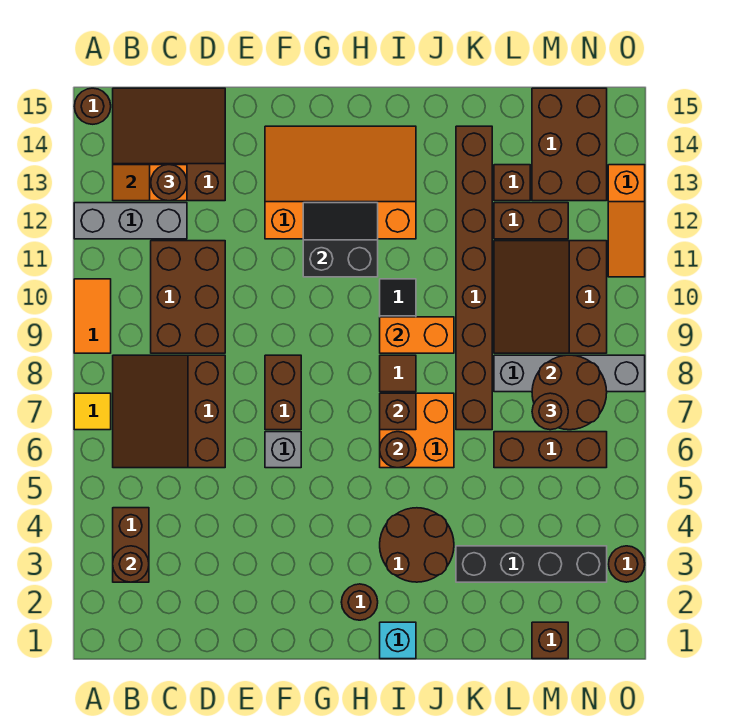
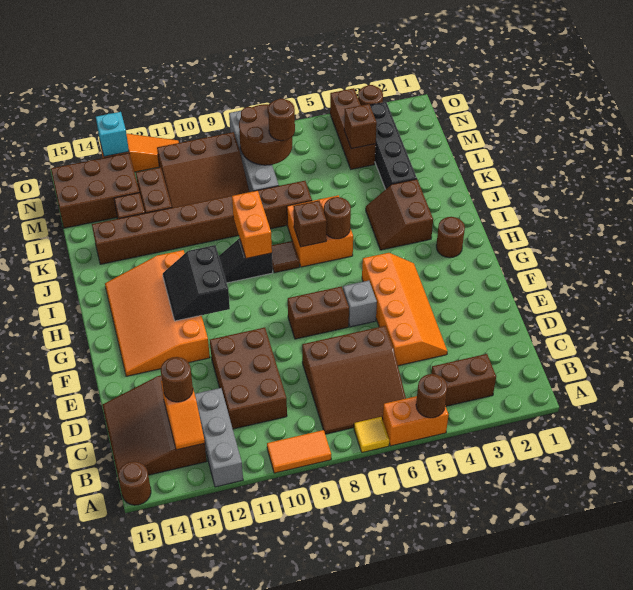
none -> orange 1x2 brick [383,396,449,446]
brown 1x1 round brick [113,546,149,582] -> brown 1x1 round brick moved to [416,374,447,418]
brown 2x3 brick [151,241,225,353] -> brown 2x3 brick turned to [210,327,287,429]
none -> orange 2x4 slope [362,253,448,366]
cyan 1x1 brick [380,622,416,659] -> cyan 1x1 brick moved to [96,112,129,157]
brown 2x2 round brick [380,508,454,582] -> brown 2x2 slope [366,179,433,250]
brown 1x3 brick [494,432,607,468] -> brown 1x3 brick moved to [330,88,376,169]
brown 1x1 brick [532,622,568,659] -> brown 1x1 brick moved to [344,104,377,149]

